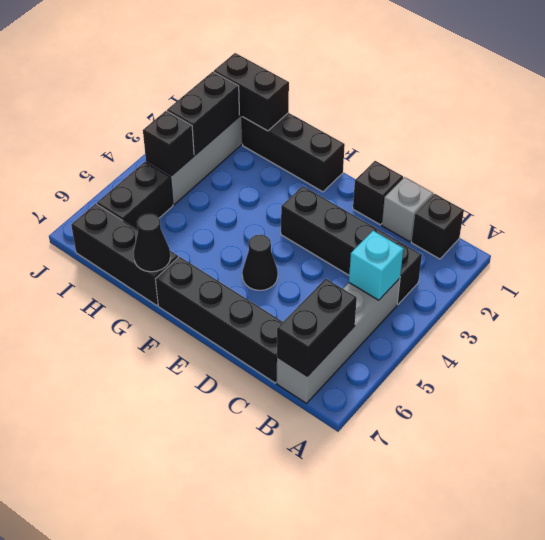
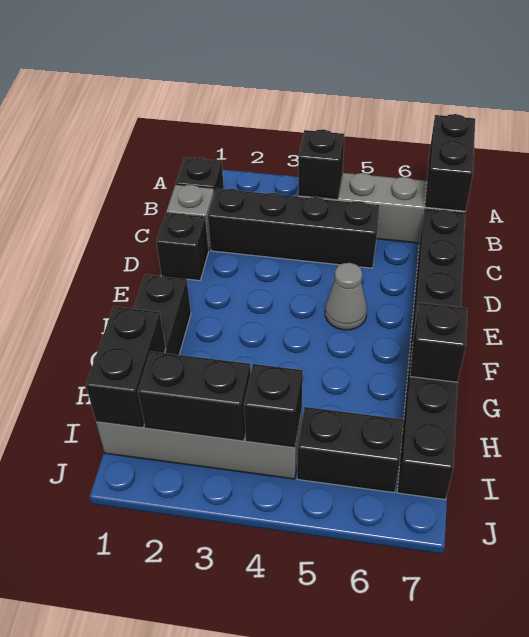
black 1x4 brick [281,186,422,305] -> black 1x4 brick turned to [208,189,380,268]
cyan 1x1 brick [349,231,404,300] -> black 1x1 brick [298,129,345,199]
black 1x2 brick [277,279,357,376] -> black 1x2 brick turned to [425,114,475,211]
black 1x1 cone [242,235,278,290] -> grey 1x1 cone [325,263,367,330]
black 1x1 cone [134,214,170,272] -> black 1x1 brick [410,303,468,382]

